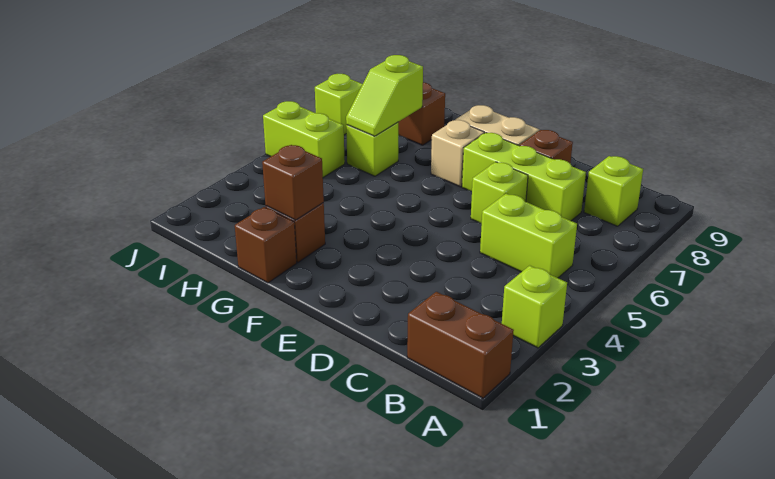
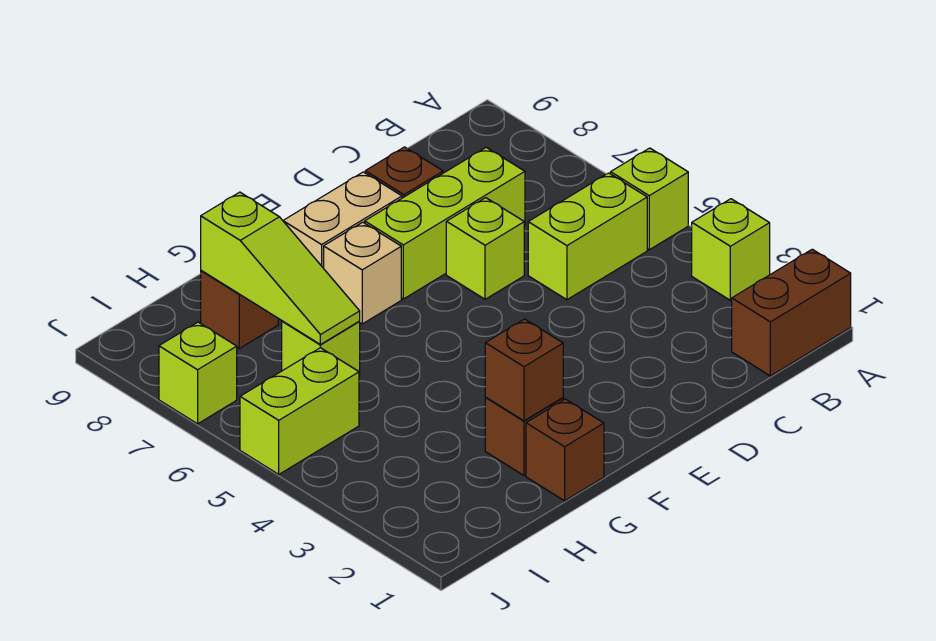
lime 1x1 brick [584,156,643,226] -> lime 1x1 brick moved to [611,148,688,250]
lime 1x2 slope [346,55,423,136] -> lime 1x3 slope [201,192,360,345]

